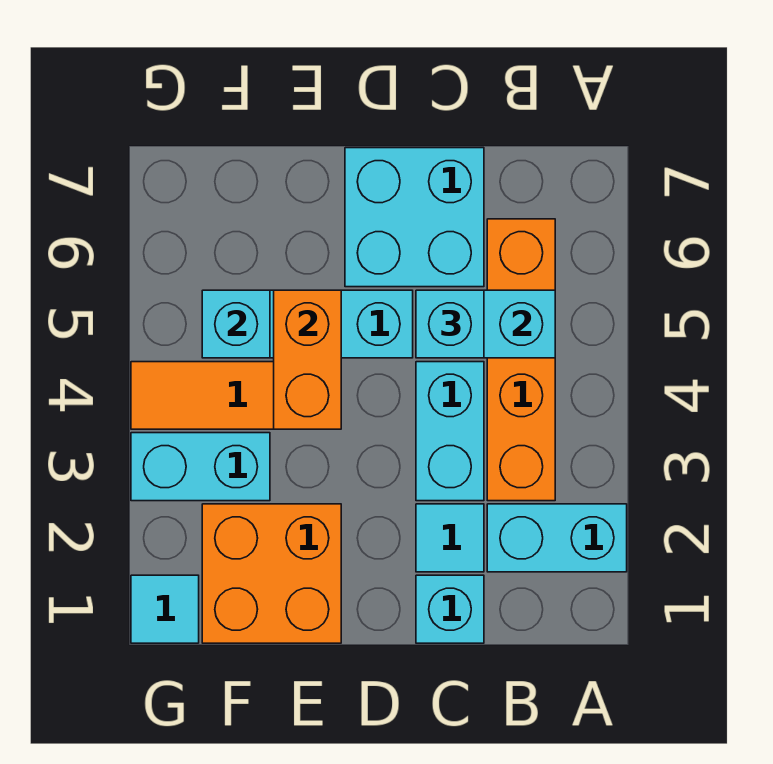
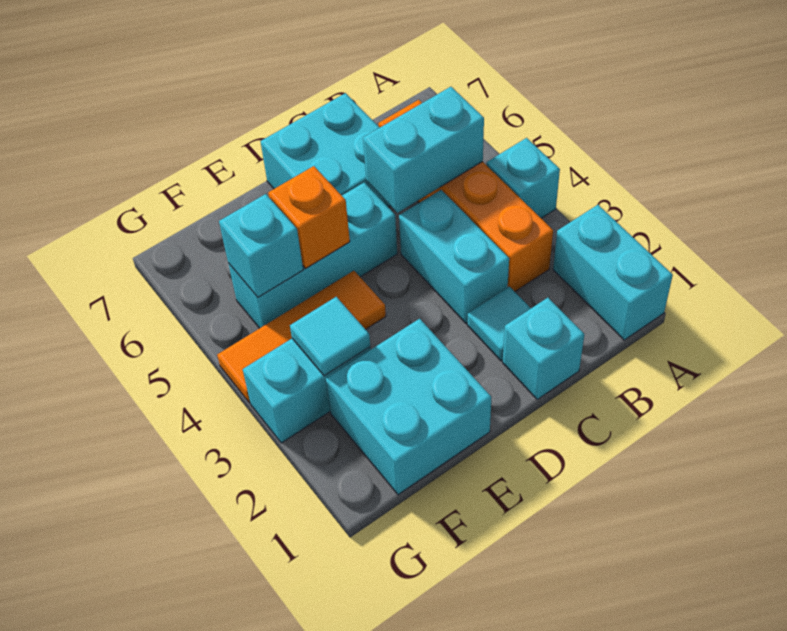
cyan 1x2 brick [487,504,627,572] -> cyan 1x2 brick turned to [553,205,673,340]
cyan 1x1 brick [416,290,484,358] -> cyan 1x1 brick moved to [486,138,560,218]
orange 2x2 brick [202,504,341,643] -> cyan 2x2 brick [326,319,491,495]
orange 1x2 brick [274,290,341,429] -> orange 1x1 brick [268,166,350,268]
cyan 1x1 tile [131,575,199,643] -> cyan 1x1 tile moved to [290,297,370,376]

